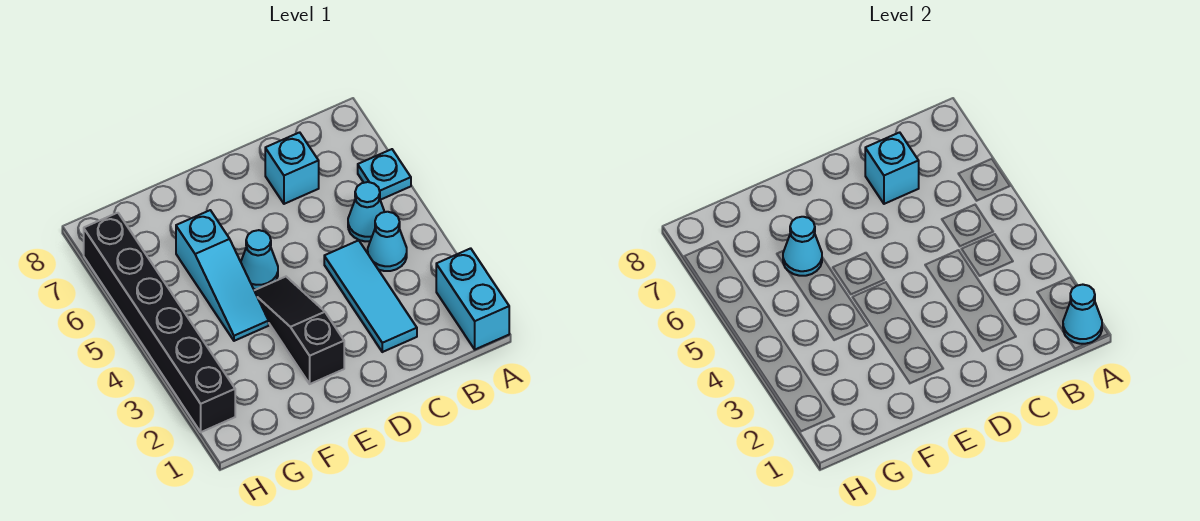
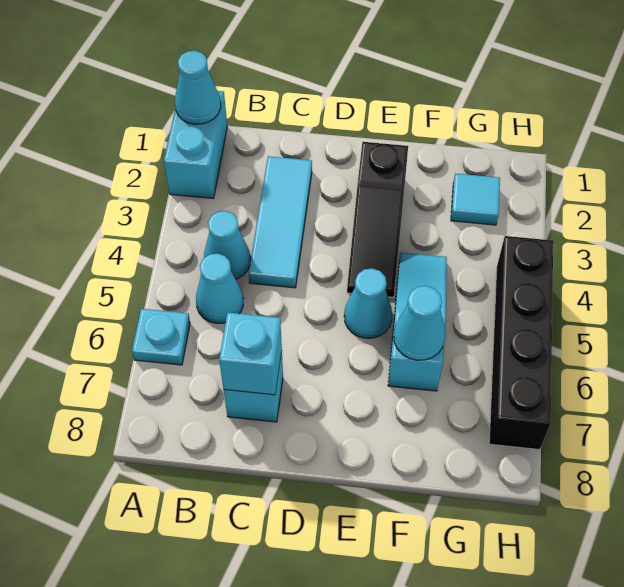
none -> cyan 1x1 tile [451,174,500,225]
black 1x6 brick [84,213,235,432] -> black 1x4 brick [489,236,553,450]

